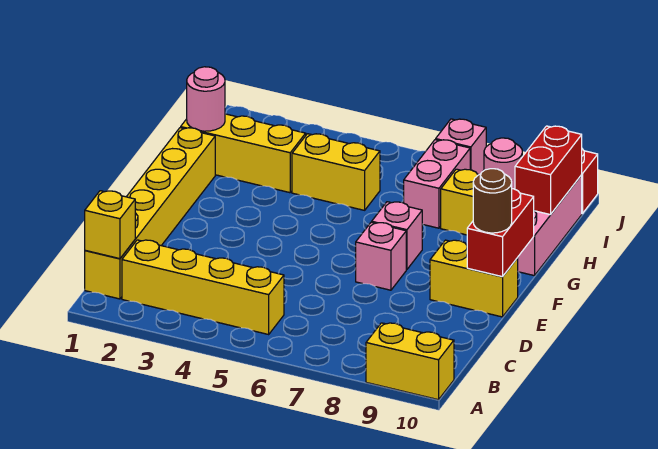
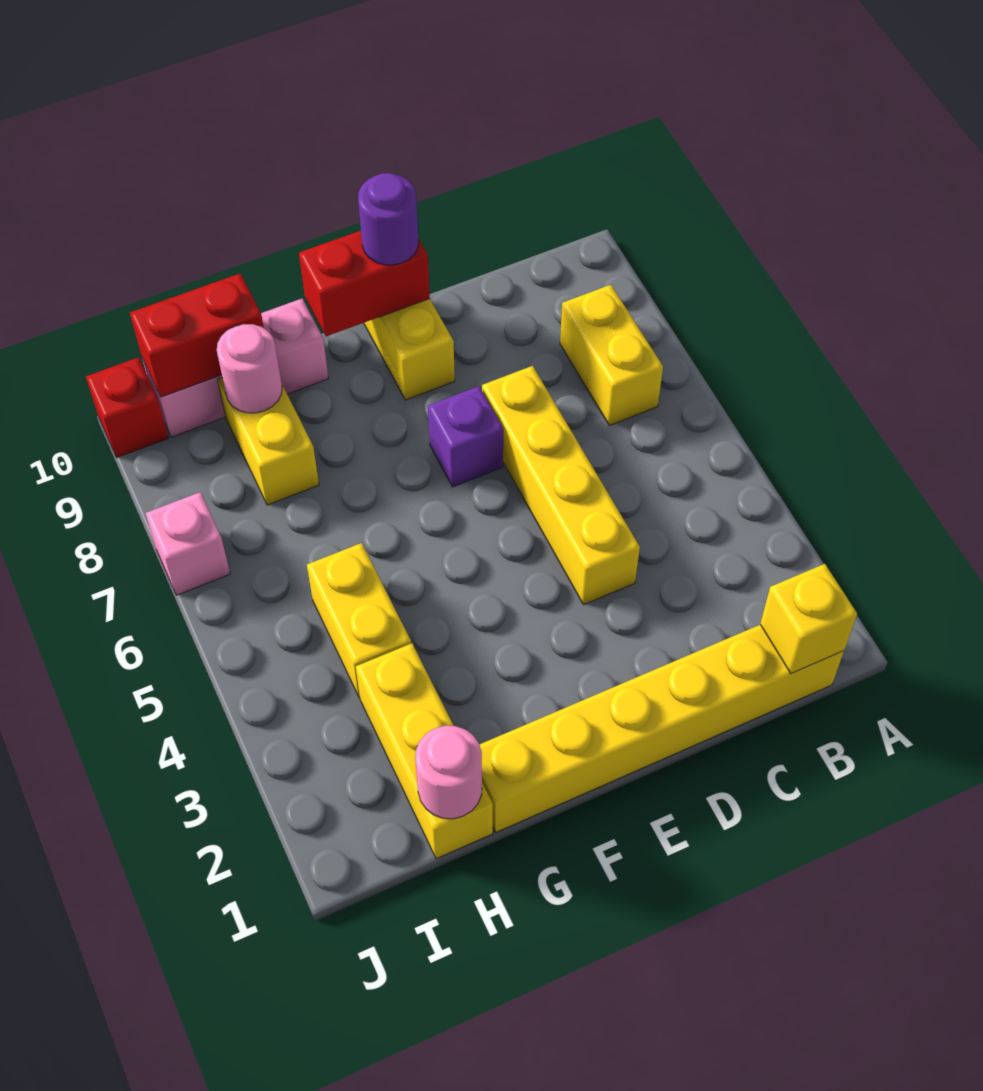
yellow 1x2 brick [366,323,454,400] -> yellow 1x2 brick moved to [560,285,663,425]
yellow 1x4 brick [122,240,284,334] -> yellow 1x4 brick moved to [482,366,640,604]
pink 1x1 brick [356,222,406,290] -> purple 1x1 brick [428,386,503,487]
brown 1x1 round brick [473,169,512,233] -> purple 1x1 round brick [358,173,419,265]
pink 1x1 brick [372,202,422,270] -> none
pink 1x2 brick [404,140,470,228] -> none

